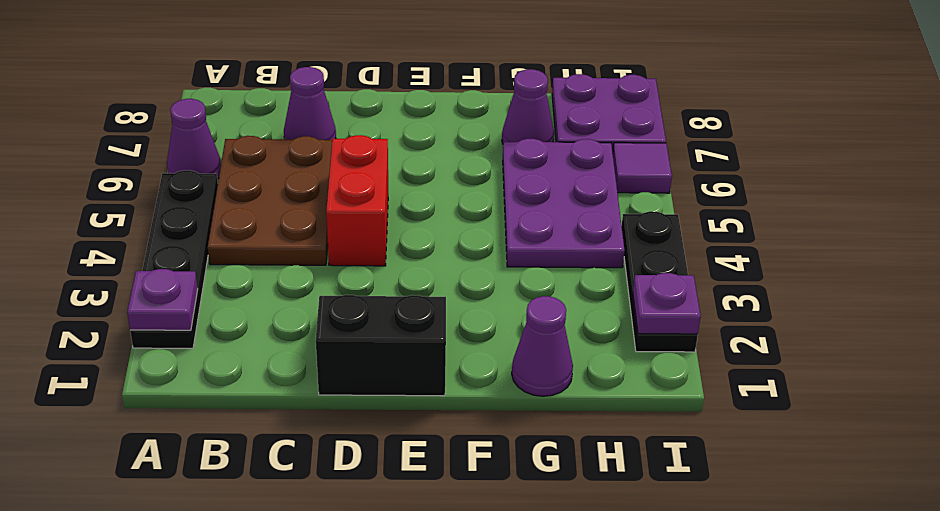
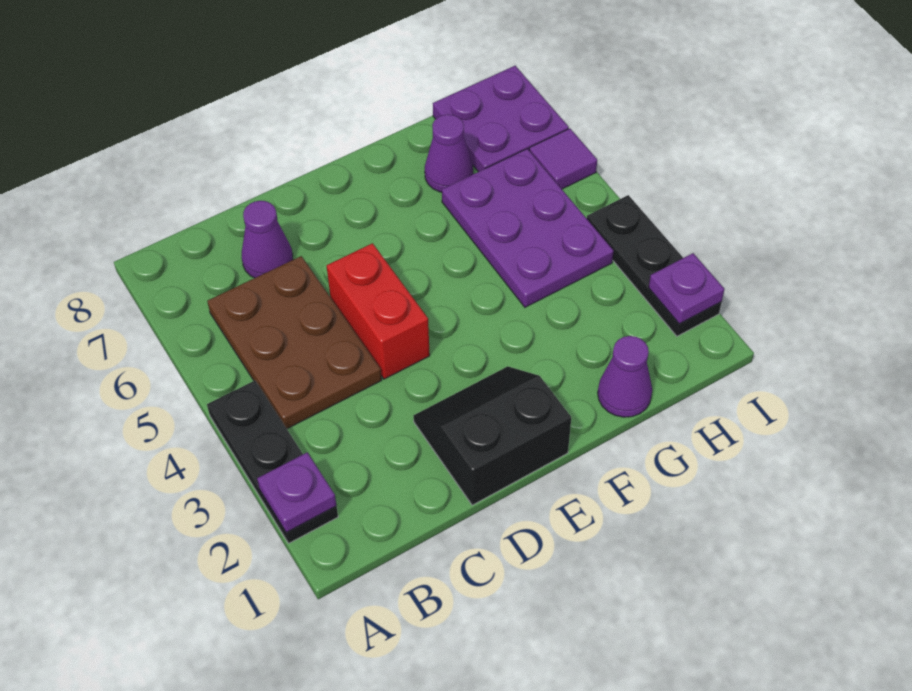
black 1x4 plate [130,170,218,348] -> black 1x3 plate [207,381,338,543]
purple 1x1 cone [167,99,221,179] -> none

